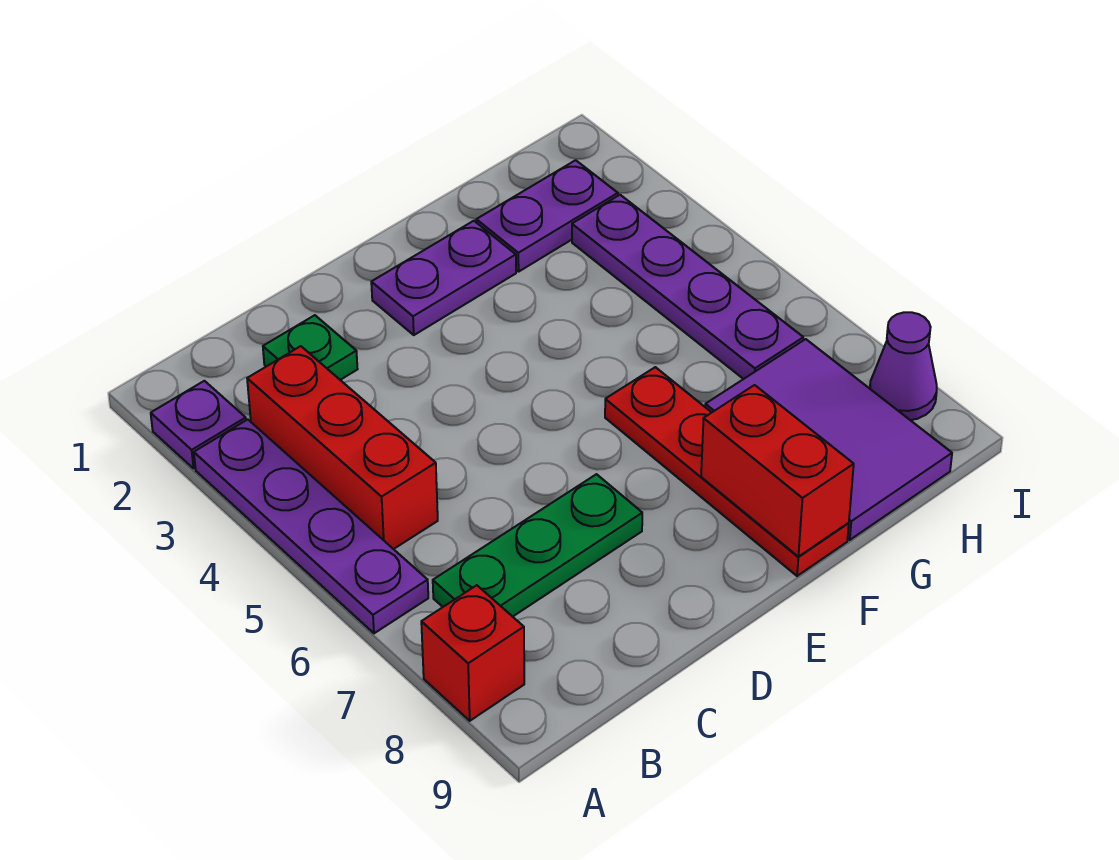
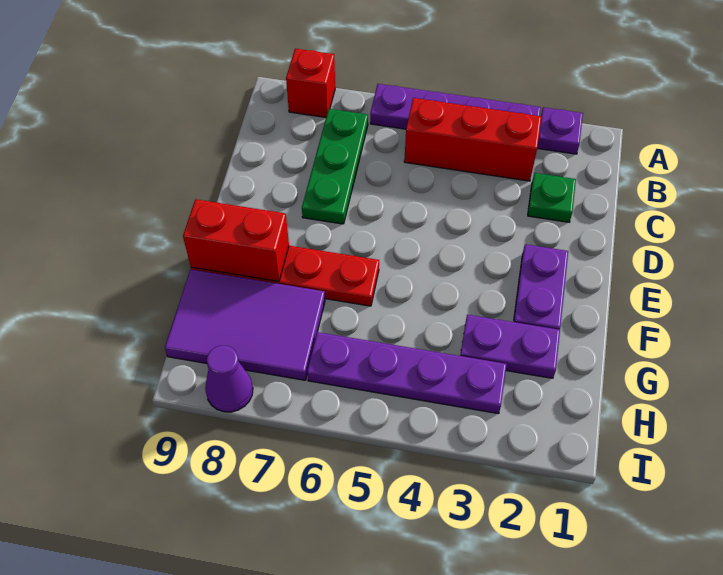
purple 1x2 plate [476,160,618,272] -> purple 1x2 plate turned to [460,315,560,378]

